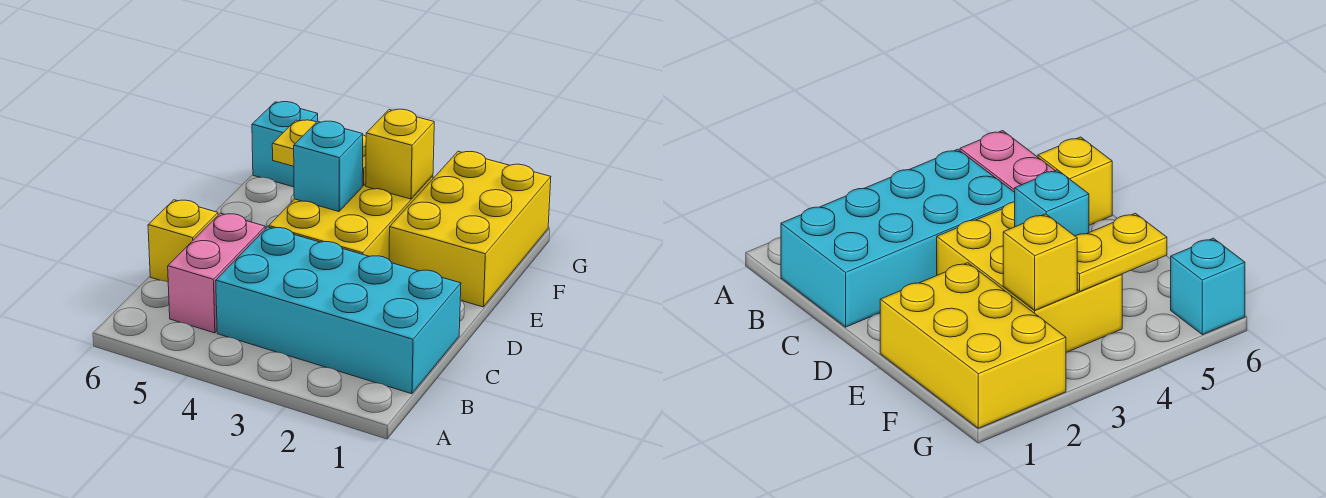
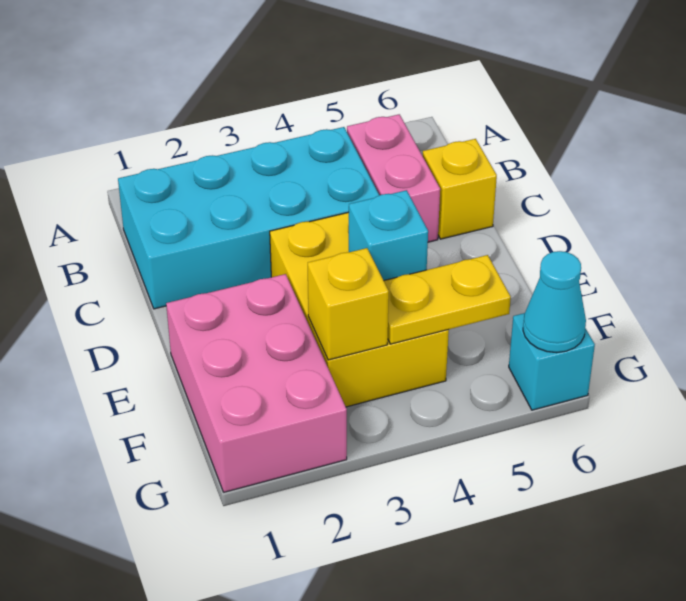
yellow 2x3 brick [389,151,551,307] -> pink 2x3 brick [166,274,347,492]
none -> cyan 1x1 cone [523,251,586,353]

